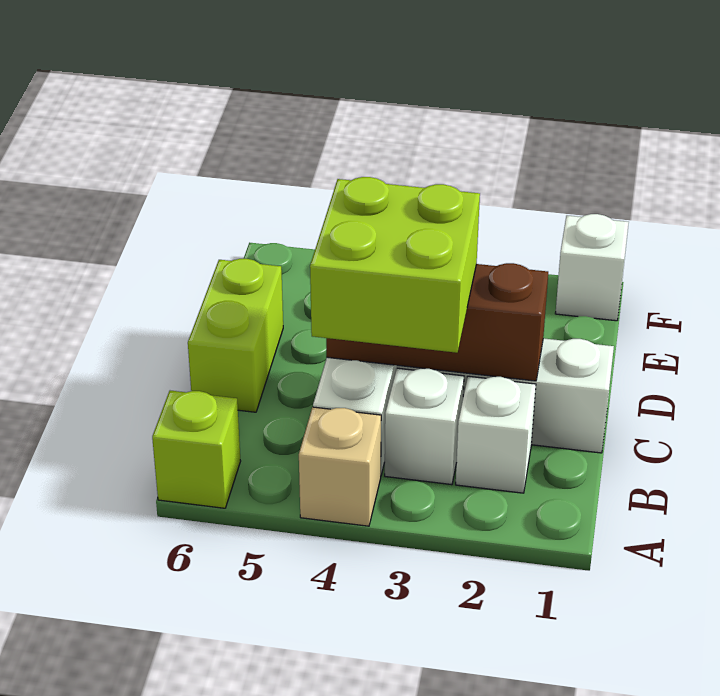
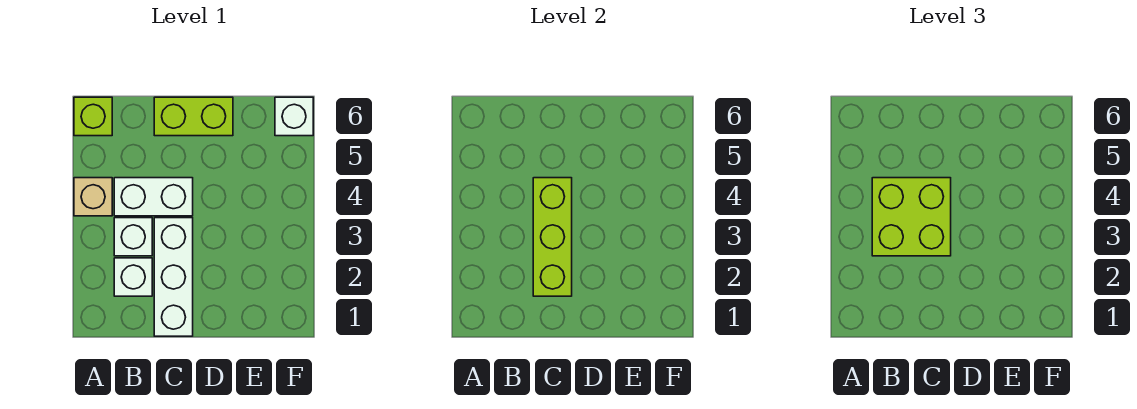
brown 1x3 brick [326,263,548,381] -> lime 1x3 brick [533,178,572,296]
white 1x1 brick [555,214,629,321] -> white 1x1 brick moved to [275,97,313,136]

